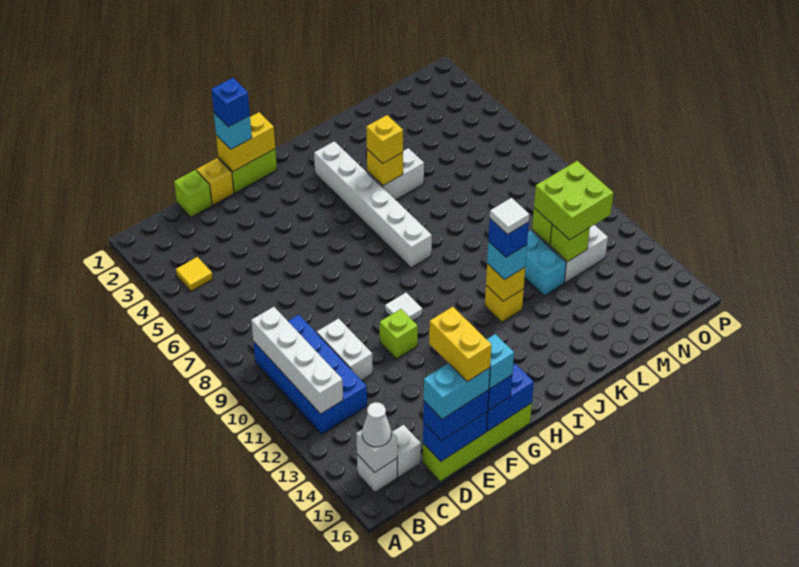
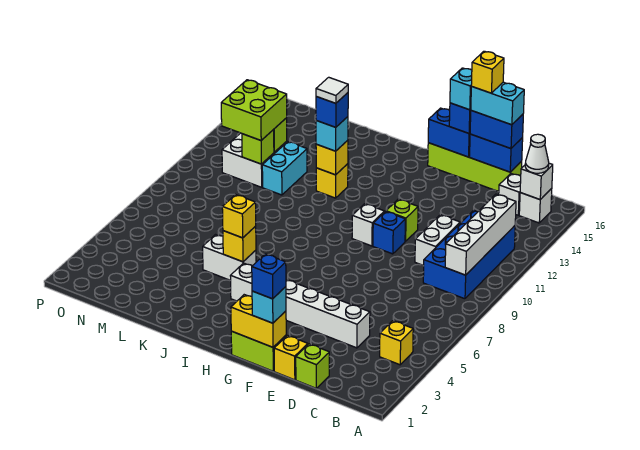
yellow 1x1 tile [176,257,213,292] -> yellow 1x1 brick [380,321,413,365]
yellow 1x2 brick [429,307,491,382] -> yellow 1x1 brick [471,51,504,93]
none -> blue 1x1 brick [373,212,405,254]
white 1x1 tile [385,293,422,321] -> white 1x1 brick [352,204,384,246]
white 1x6 brick [314,141,432,268] -> white 1x6 brick turned to [230,263,370,348]

